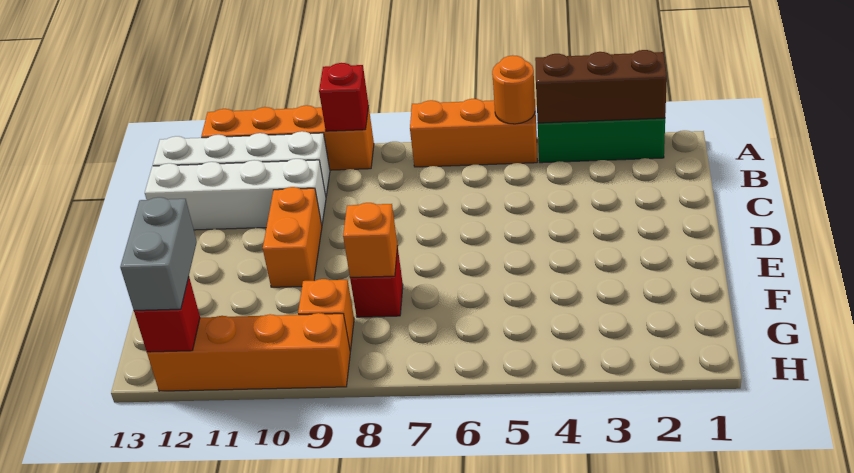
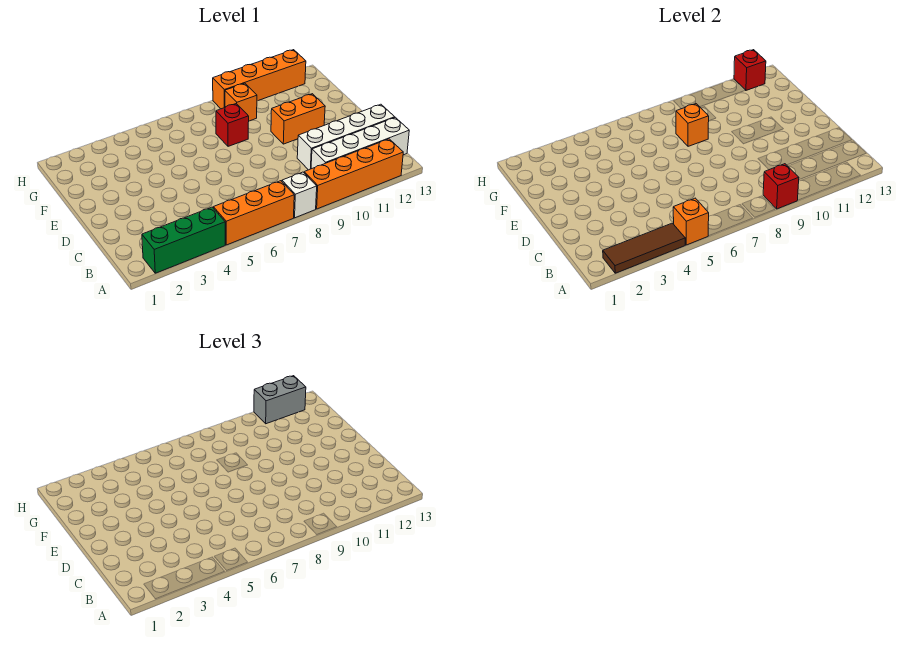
brown 1x3 brick [535,50,667,123] -> brown 1x3 tile [603,223,685,273]
orange 1x1 round brick [492,55,535,124] -> orange 1x1 brick [673,198,709,245]
none -> white 1x1 brick [282,172,317,218]
orange 1x2 brick [263,187,322,287] -> orange 1x2 brick turned to [271,94,325,144]
grey 1x2 brick [120,197,197,310] -> grey 1x2 brick turned to [254,376,306,424]

